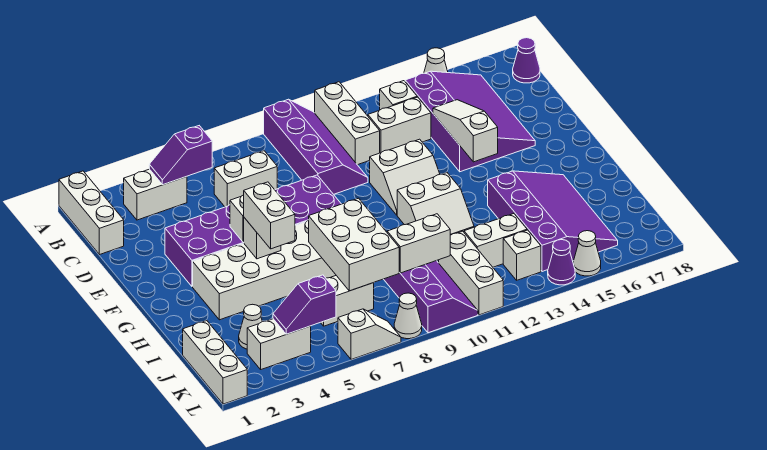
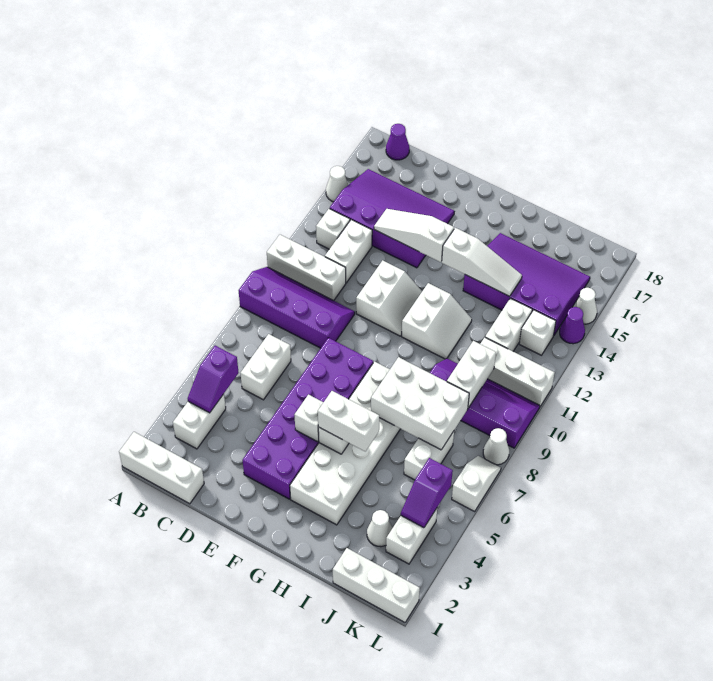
none -> white 1x3 slope [442,228,522,296]

